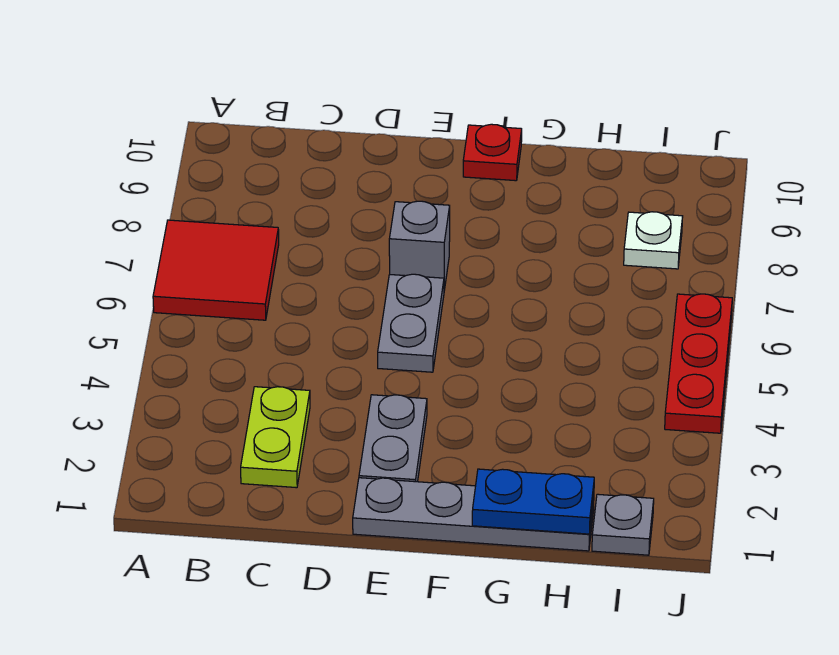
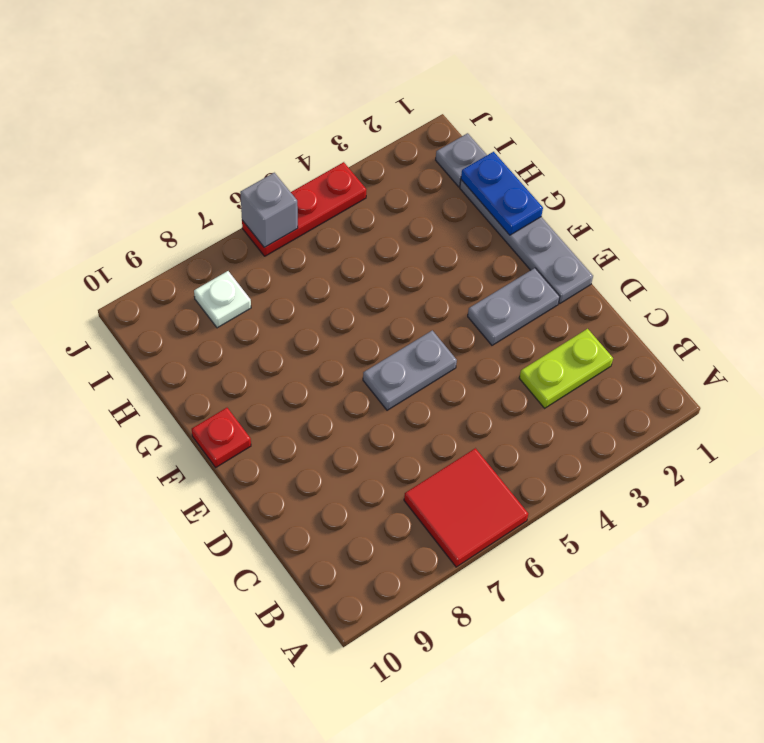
grey 1x1 brick [389,201,450,290] -> grey 1x1 brick moved to [240,173,298,247]

